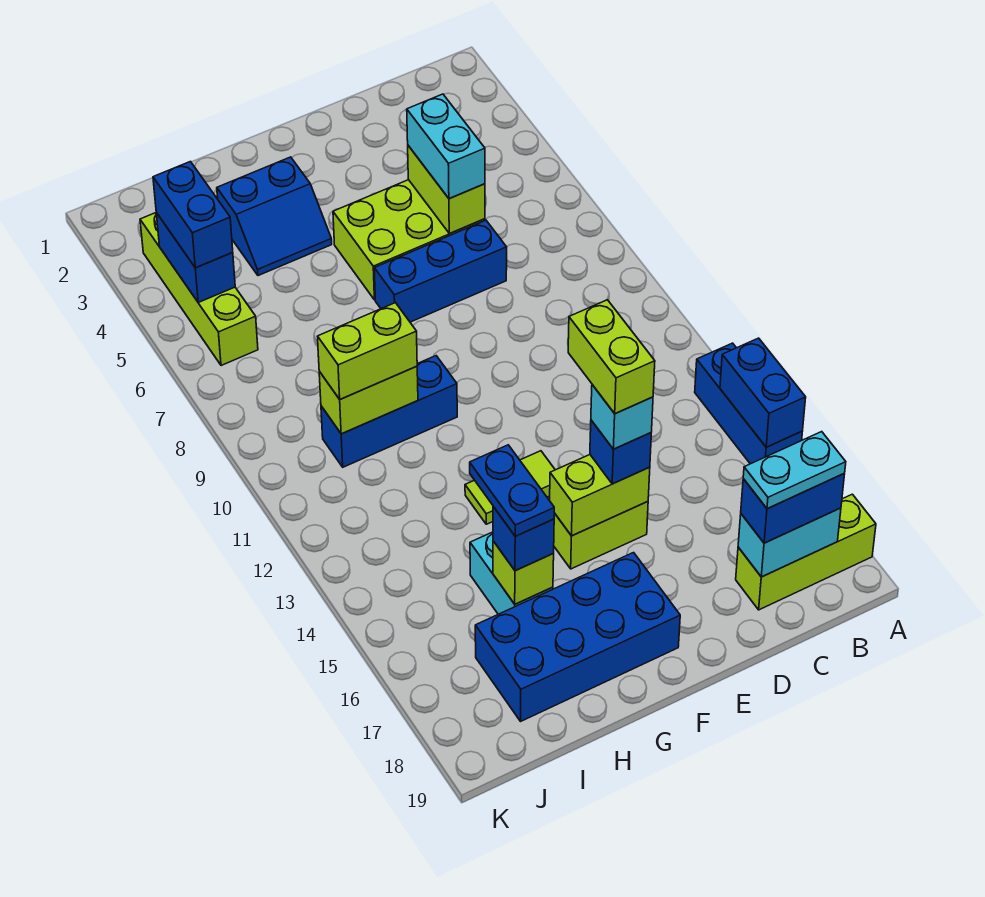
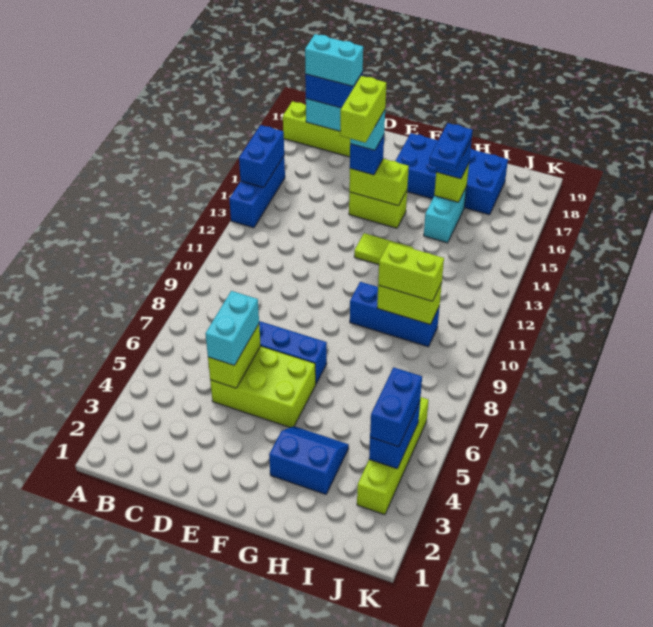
cyan 1x2 plate [743,432,846,509] -> cyan 1x2 brick [305,34,363,86]

